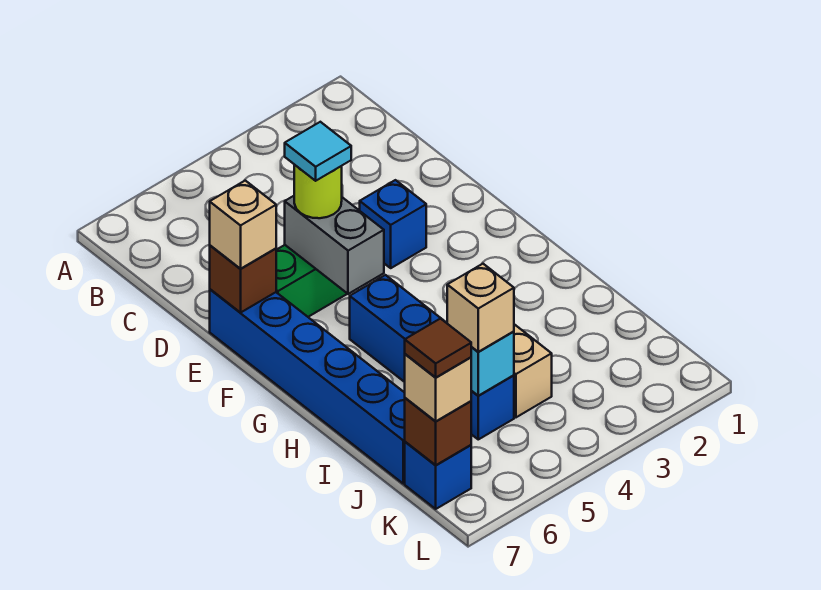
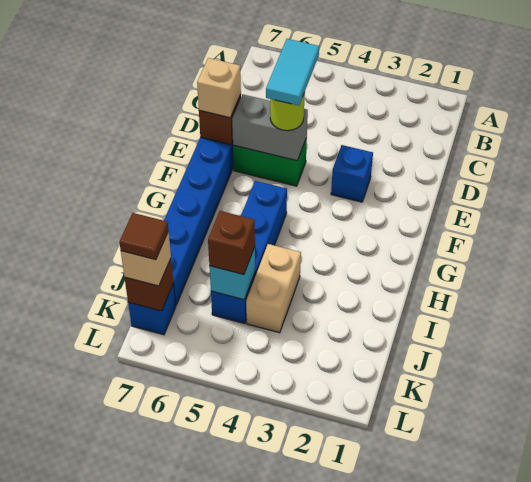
grey 1x2 brick [285,196,384,294] -> grey 1x2 brick turned to [232,95,308,161]
cyan 1x1 tile [285,122,351,181] -> cyan 1x2 tile [266,39,319,106]
tan 1x1 brick [447,264,514,352] -> brown 1x1 brick [208,211,255,275]

